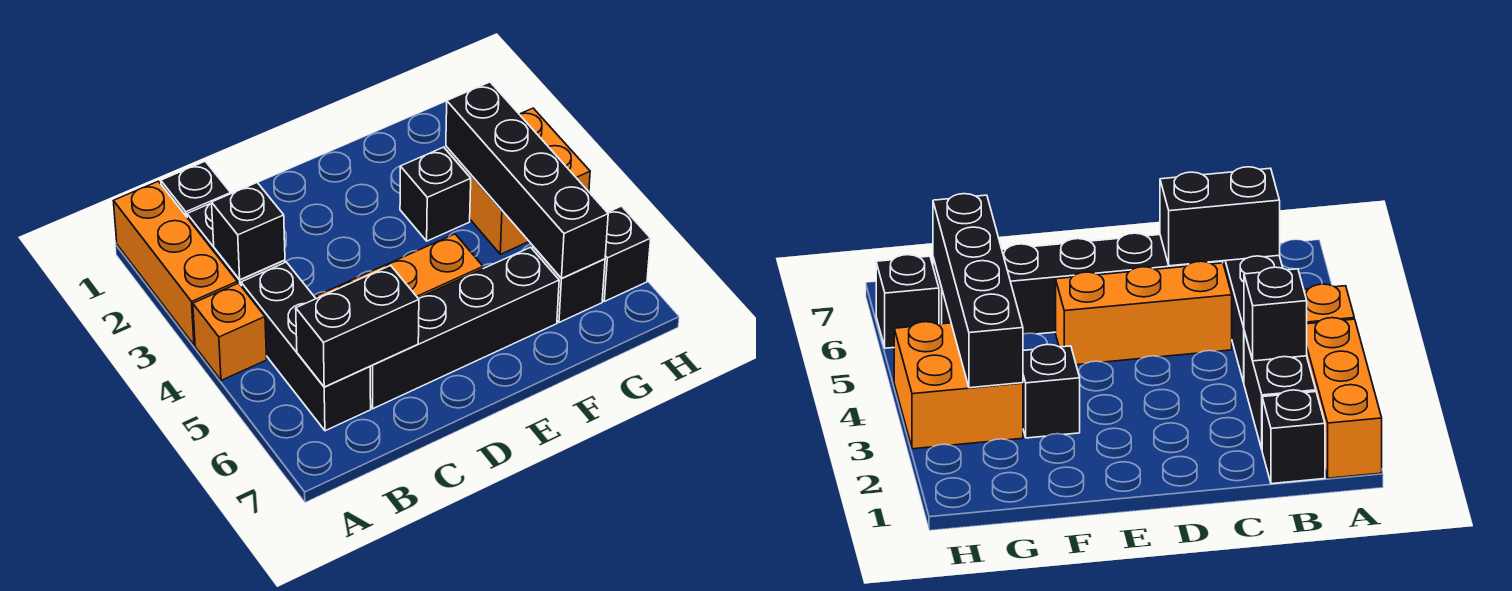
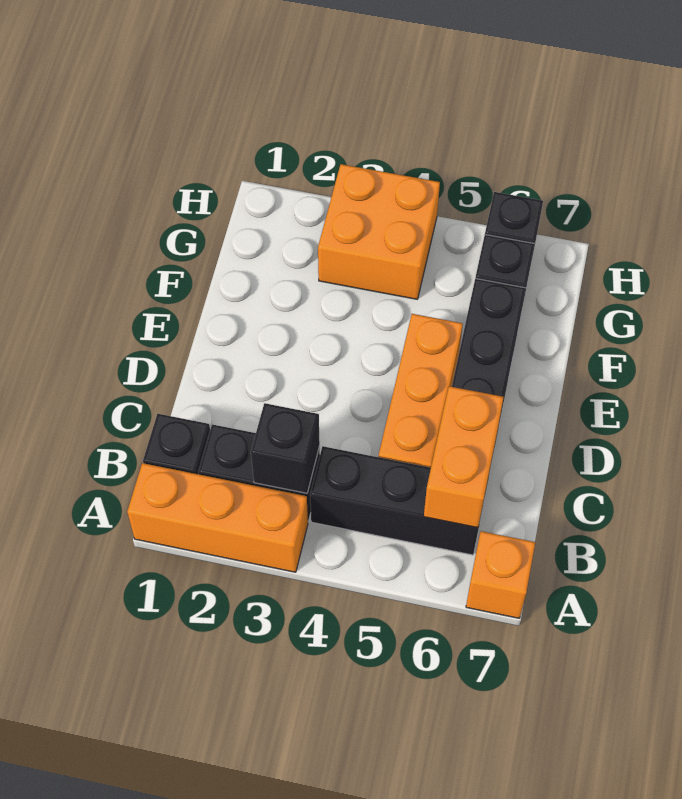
orange 1x1 brick [193,283,267,380] -> orange 1x1 brick moved to [466,531,535,618]
black 1x2 brick [296,265,419,387] -> orange 1x2 brick [424,386,504,528]
black 1x1 brick [400,147,471,241] -> none
black 1x4 brick [446,82,608,278] -> none

